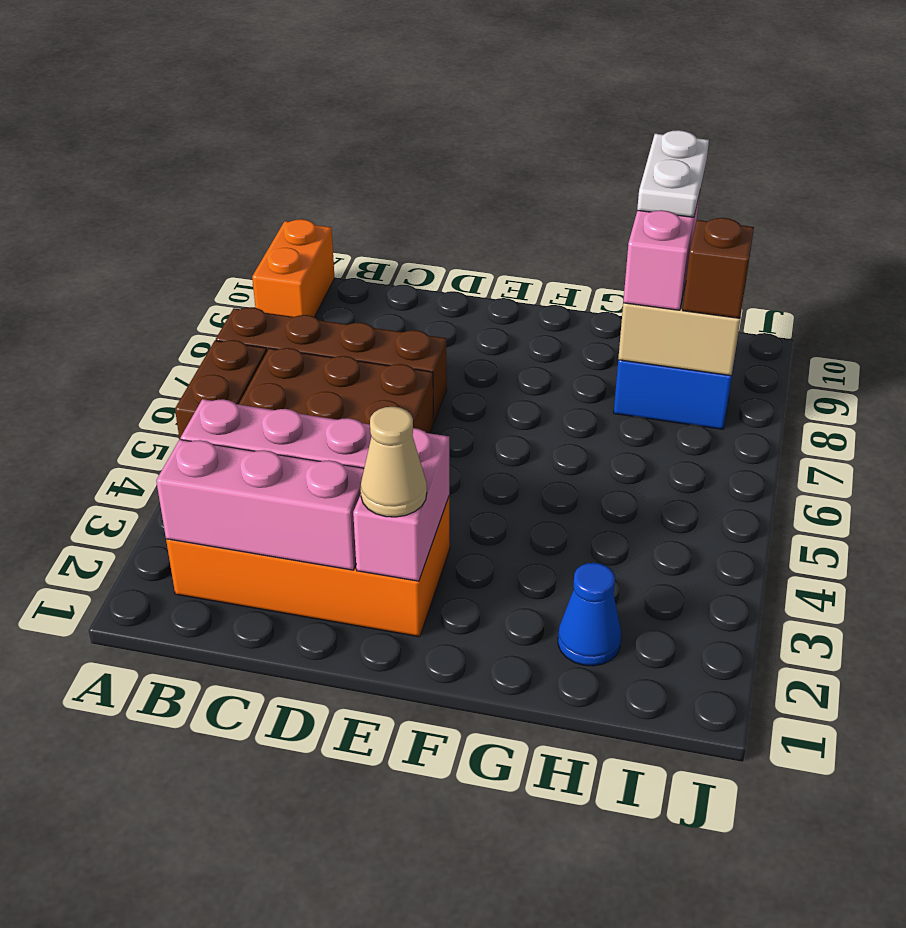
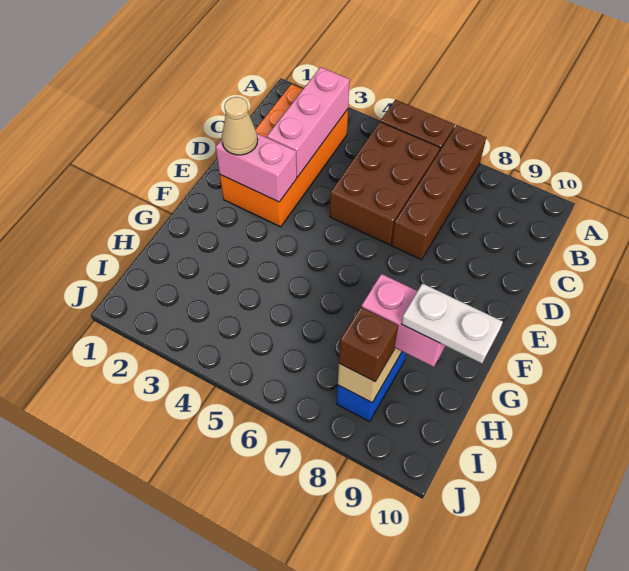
orange 1x2 brick [252,219,335,317] -> none
pink 1x3 brick [156,439,364,570] -> none
blue 1x1 cone [558,563,621,666] -> none

